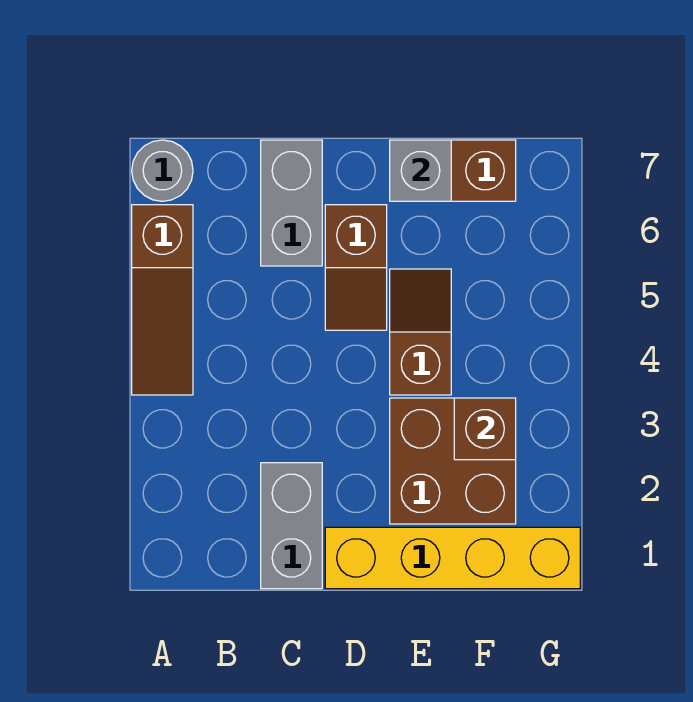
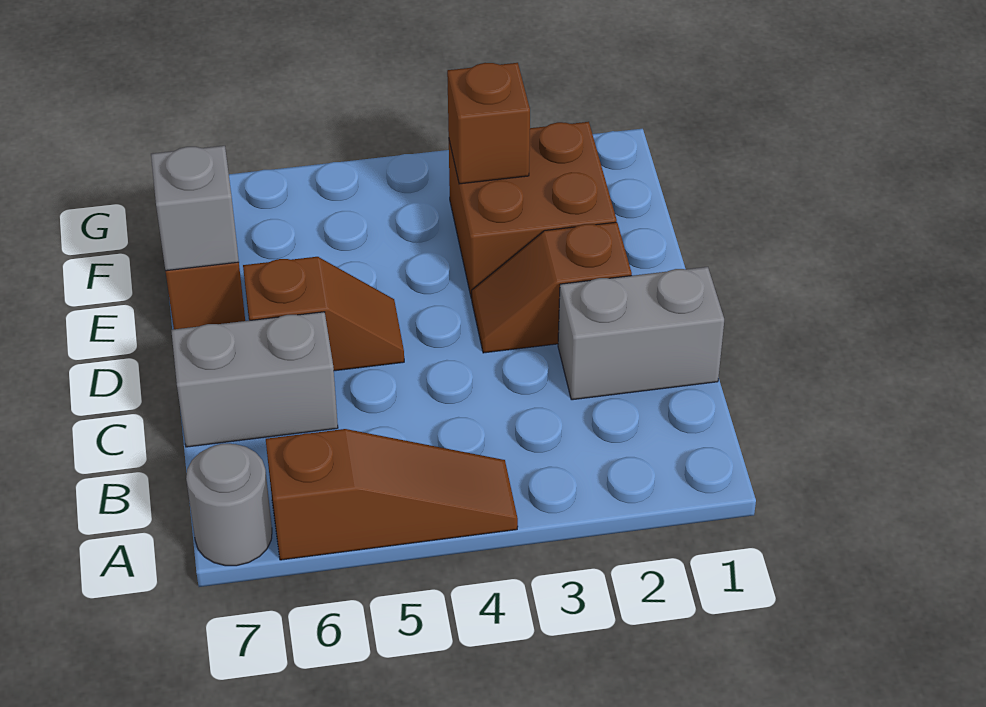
yellow 1x4 brick [325,527,580,589] -> none
brown 1x2 slope [390,269,451,395] -> brown 1x2 slope moved to [472,222,632,353]

